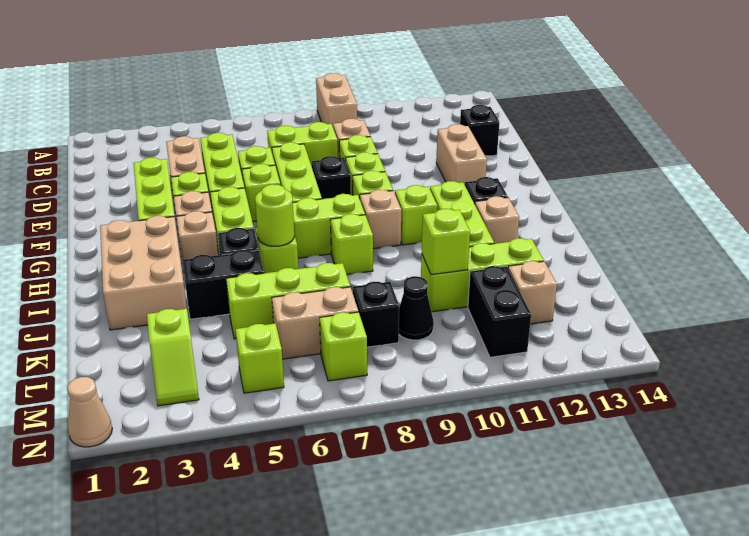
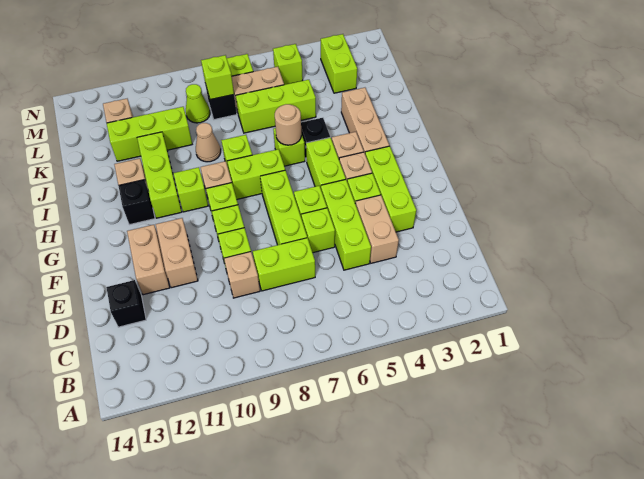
tan 1x2 brick [316,73,357,126] -> tan 1x2 brick moved to [156,218,198,288]
black 1x1 brick [312,156,351,199] -> none
tan 2x3 brick [100,216,187,330] -> tan 1x3 brick [341,88,389,153]
lime 1x1 round brick [255,184,294,246] -> tan 1x1 round brick [275,104,301,145]
black 1x2 brick [182,250,264,319] -> none
lime 1x1 brick [422,209,470,275] -> lime 1x1 brick moved to [201,55,234,100]
lime 1x2 slope [147,309,199,406] -> lime 1x2 brick [321,34,357,93]
black 1x1 cone [399,276,434,340] -> lime 1x1 cone [186,84,210,123]
black 1x2 brick [468,266,531,357] -> none
tan 1x1 cone [67,377,112,447] -> tan 1x1 cone moved to [196,123,221,162]

